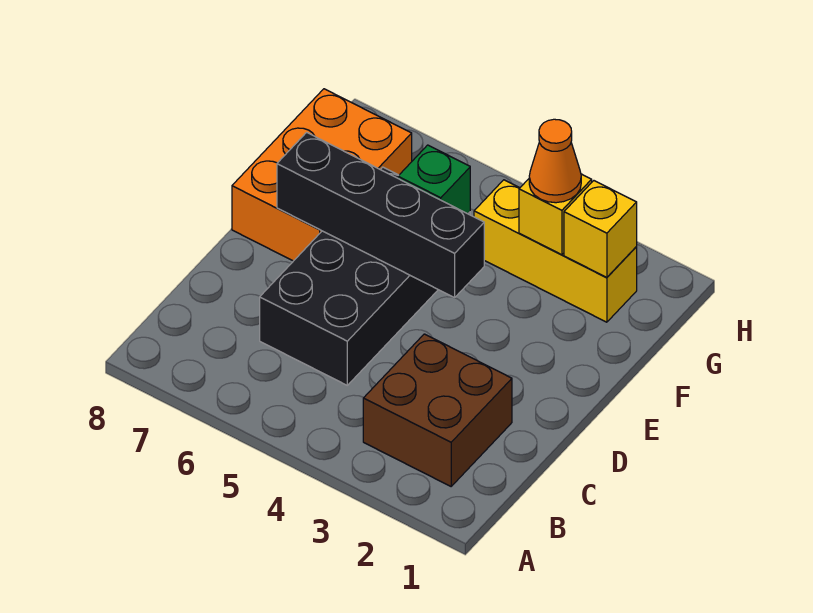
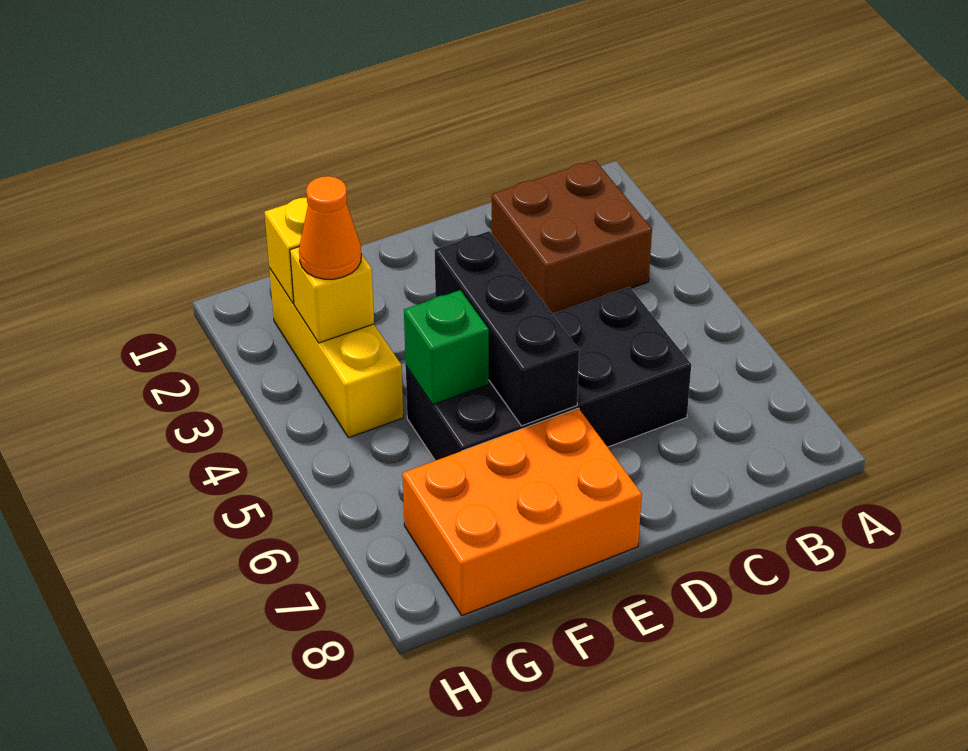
black 1x4 brick [277,132,484,298] -> black 1x3 brick [435,231,579,426]

